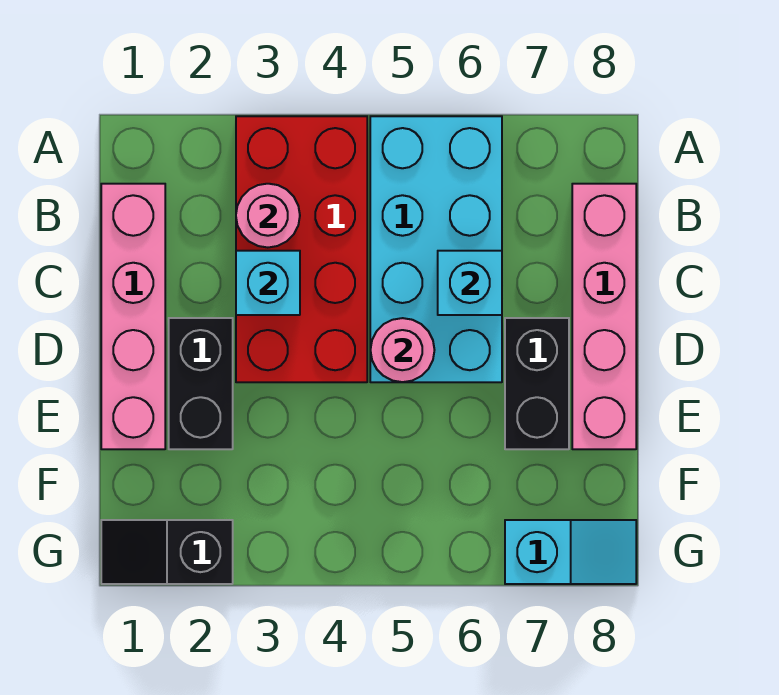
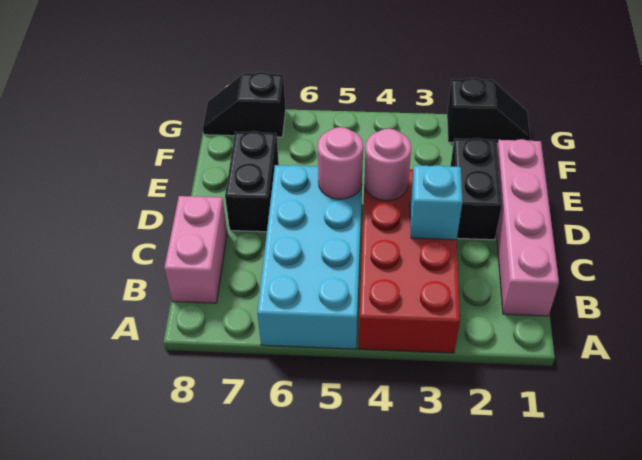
pink 1x1 round brick [236,184,300,248] -> pink 1x1 round brick moved to [364,129,411,201]
pink 1x4 brick [572,184,636,449] -> pink 1x2 brick [164,196,227,303]
cyan 1x1 brick [438,251,502,315] -> none
cyan 1x2 slope [505,520,636,584] -> black 1x2 slope [203,72,286,137]

